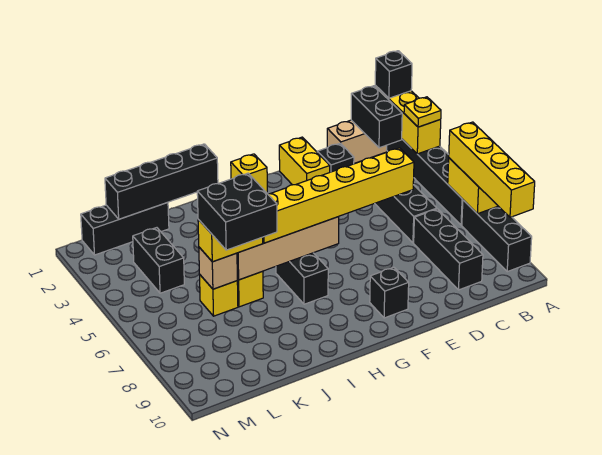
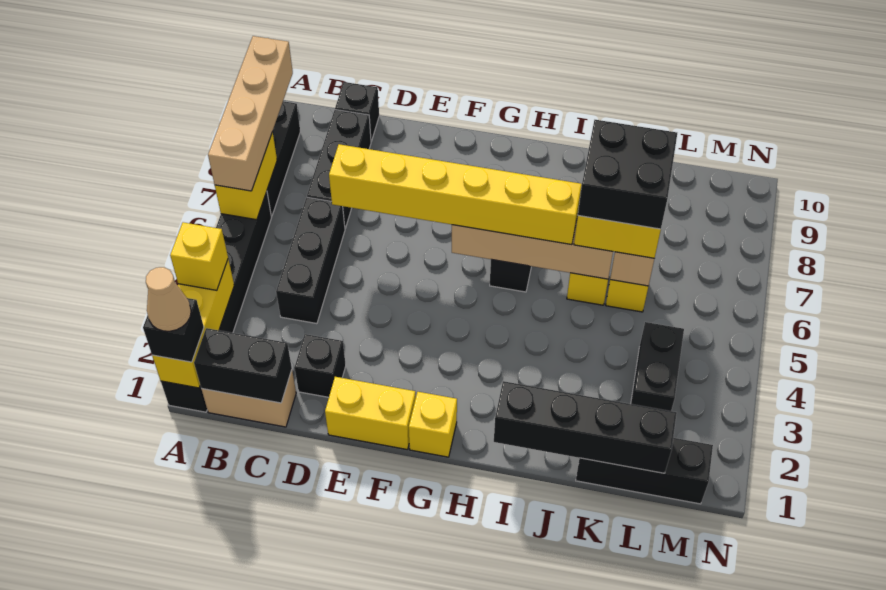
none -> tan 1x1 cone [146,267,191,331]
yellow 1x1 plate [404,97,441,127] -> yellow 1x1 brick [170,222,228,290]
yellow 1x4 brick [449,122,535,217] -> tan 1x4 brick [208,36,293,191]
black 1x2 brick [351,86,402,148] -> black 1x2 brick turned to [194,328,292,403]
yellow 1x2 brick [279,137,330,185] -> yellow 1x2 brick turned to [325,377,416,450]
black 1x1 brick [370,267,409,318] -> black 1x1 brick moved to [335,82,379,141]

